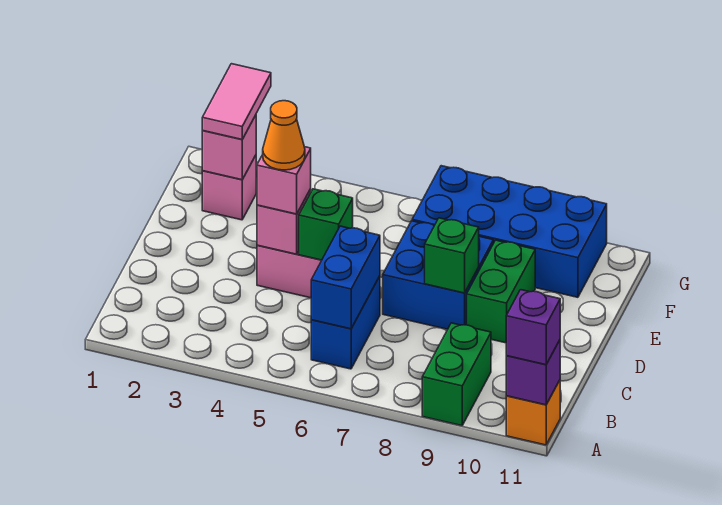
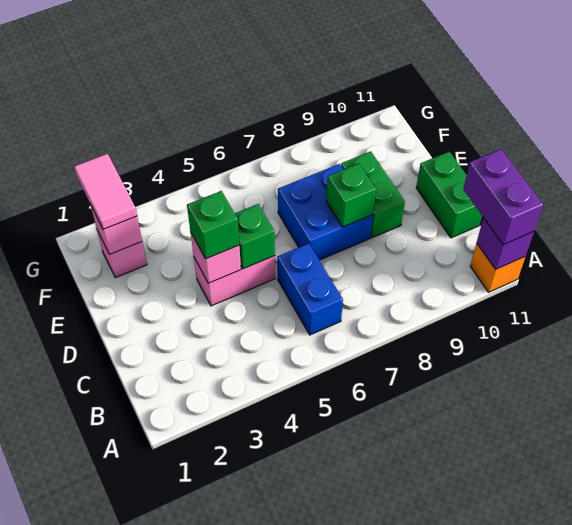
green 1x2 brick [422,323,491,426] -> green 1x2 brick moved to [416,152,482,238]
purple 1x1 brick [506,290,560,365] -> purple 1x2 brick [463,149,543,245]
blue 1x2 brick [311,226,380,329] -> none
pink 1x1 brick [257,147,311,214] -> green 1x1 brick [187,191,239,259]
orange 1x1 cone [263,101,305,170] -> none
blue 2x4 brick [412,166,607,297] -> none

